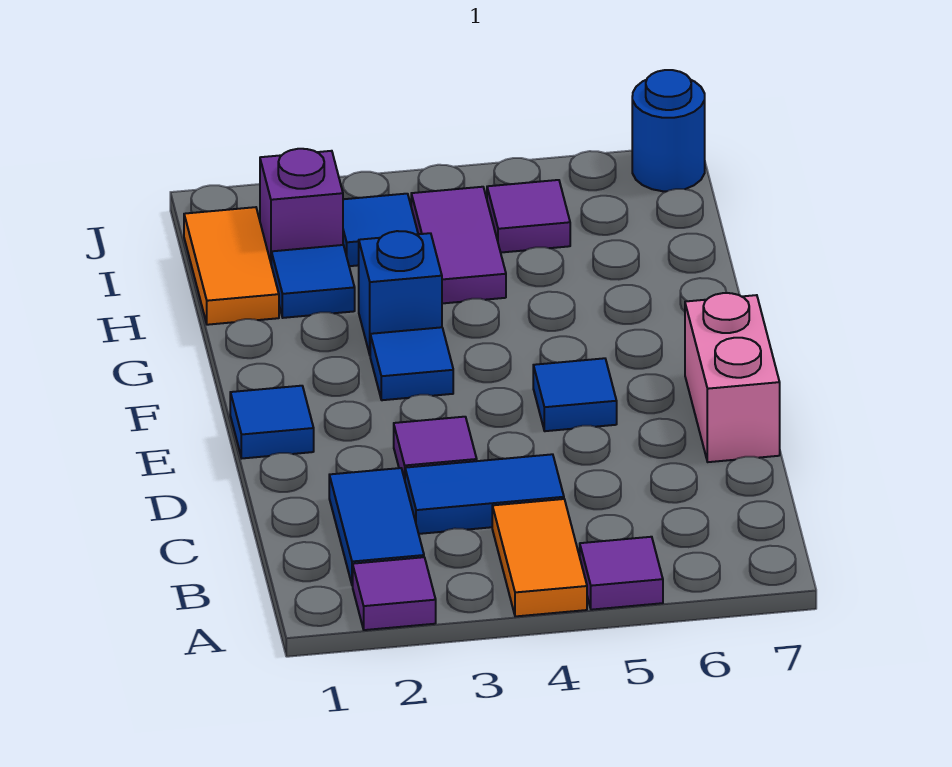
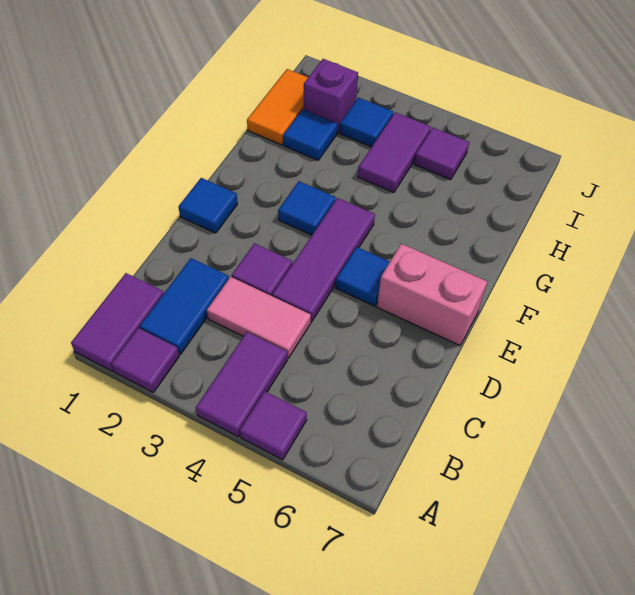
none -> purple 1x2 tile [71,273,164,371]
orange 1x2 tile [492,499,587,616] -> purple 1x2 tile [196,332,287,437]
blue 1x2 tile [405,454,564,534] -> pink 1x2 tile [207,277,311,358]
none -> purple 1x3 tile [272,198,375,322]
pink 1x2 brick [685,293,780,462] -> pink 1x2 brick turned to [377,244,487,345]
blue 1x1 brick [359,231,442,354] -> none
blue 1x1 round brick [632,70,705,191] -> none

